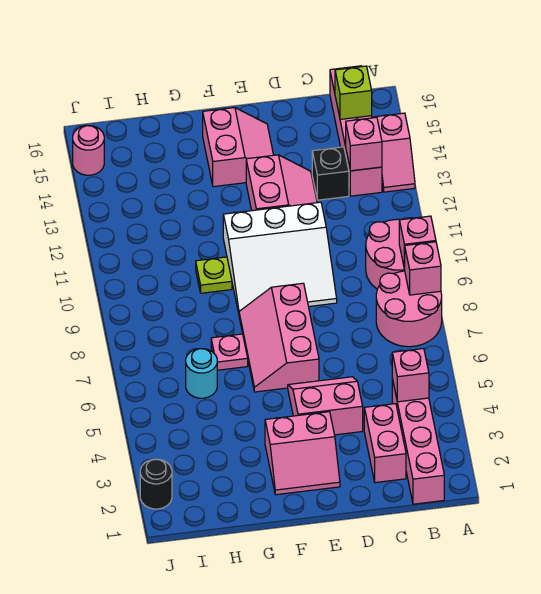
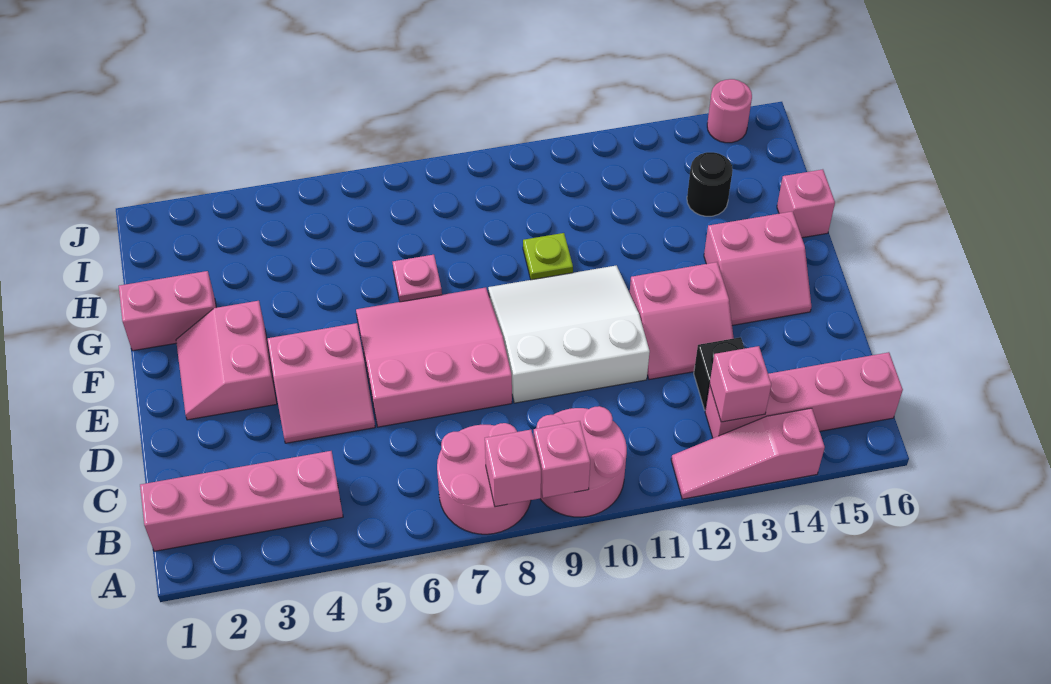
pink 1x2 slope [373,113,415,192] -> pink 1x3 slope [671,408,825,499]
pink 1x1 brick [392,348,429,402] -> pink 1x1 brick moved to [777,169,835,238]
lime 1x1 brick [335,66,372,119] -> none
pink 1x2 brick [364,404,406,483] -> pink 1x2 brick moved to [119,271,216,351]
pink 2x2 slope [288,377,363,435] -> pink 2x2 slope turned to [267,323,375,443]
white 3x3 slope [223,202,337,313] -> white 3x3 slope turned to [488,265,650,403]
pink 2x3 slope [239,283,319,392] -> pink 3x3 slope [356,287,512,427]
cyan 1x1 round brick [186,349,217,398] -> none
black 1x1 round brick [140,459,172,509] -> black 1x1 round brick moved to [687,152,733,216]

